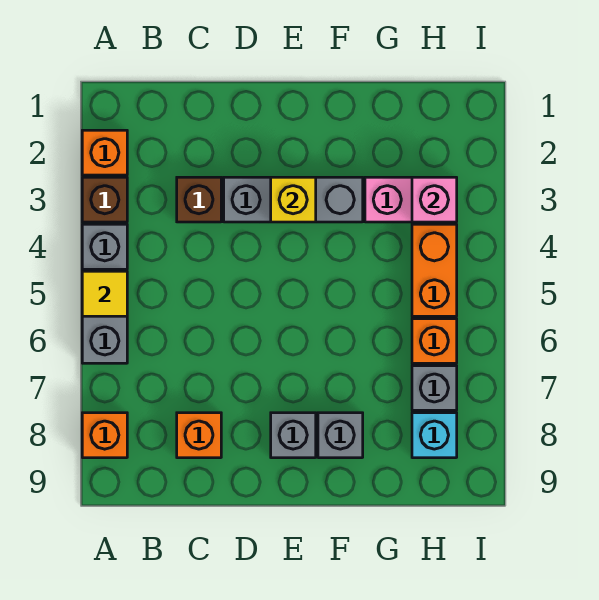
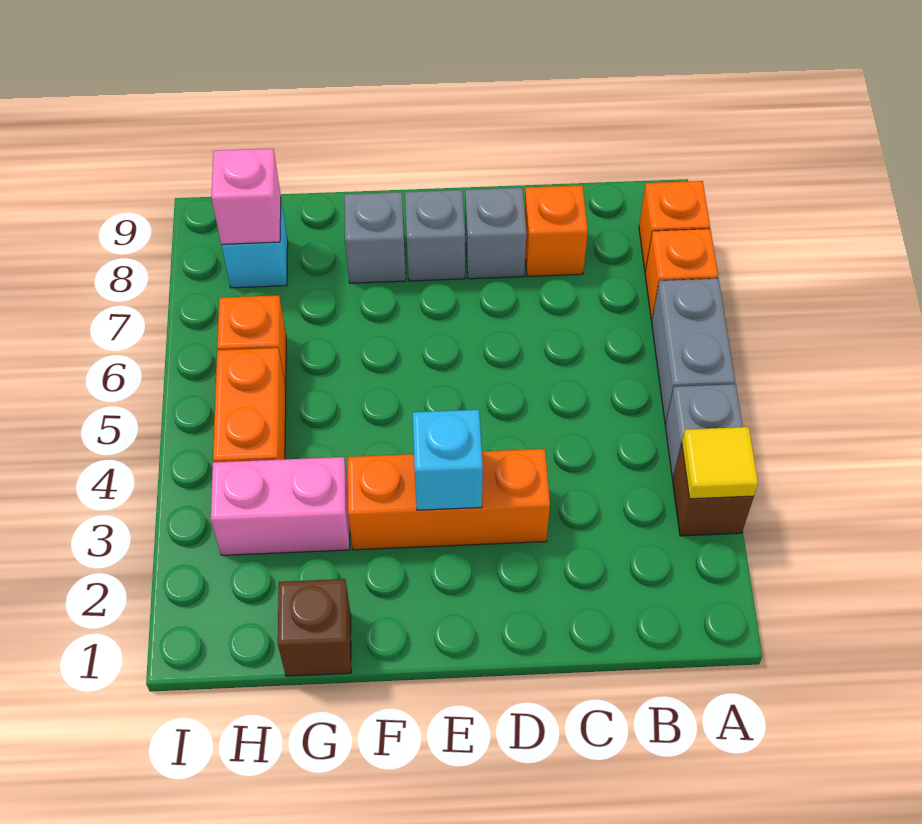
orange 1x1 brick [82,130,127,175] -> orange 1x1 brick moved to [645,229,718,320]
yellow 1x1 tile [82,271,127,316] -> yellow 1x1 tile moved to [682,427,758,499]
brown 1x1 brick [177,177,221,222] -> brown 1x1 brick moved to [278,579,351,676]
grey 1x3 brick [224,177,363,222] -> orange 1x3 brick [347,449,550,550]
yellow 1x1 brick [271,177,316,222] -> cyan 1x1 brick [413,410,483,510]
pink 1x1 brick [412,177,457,222] -> pink 1x1 brick moved to [211,149,281,245]
grey 1x1 brick [412,366,457,410] -> grey 1x1 brick moved to [465,188,527,279]

